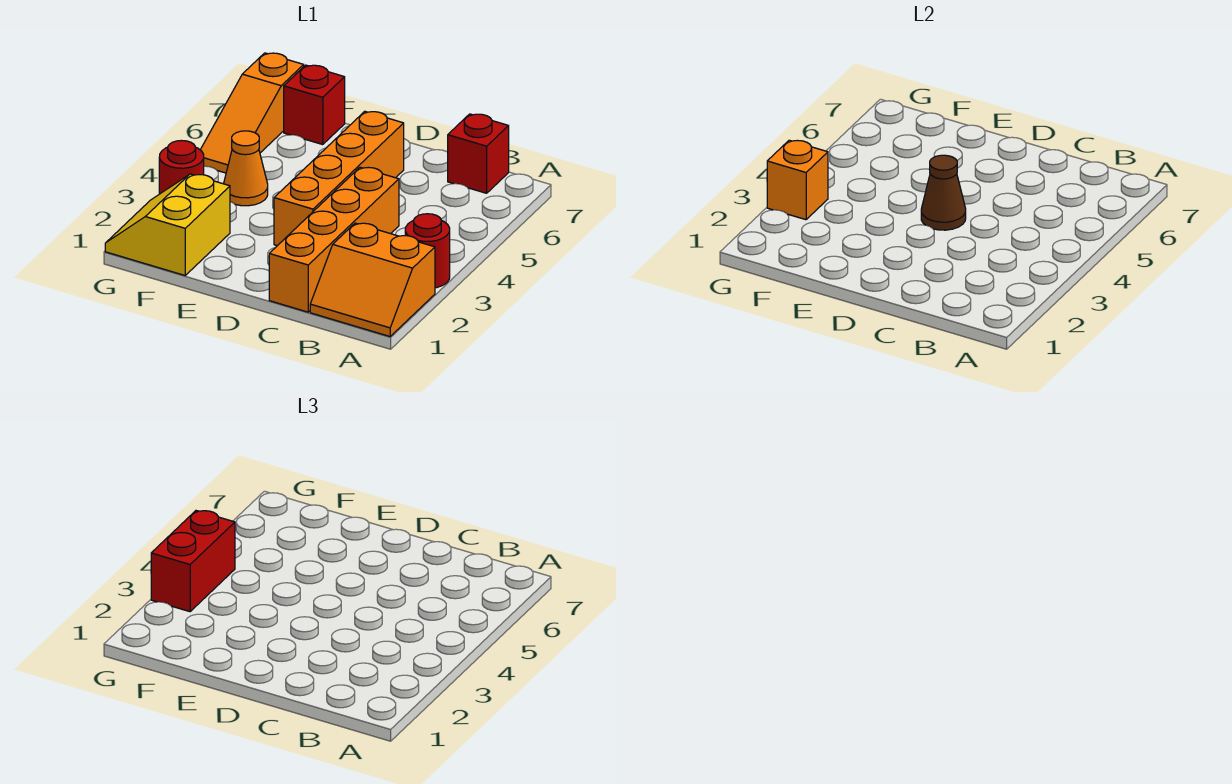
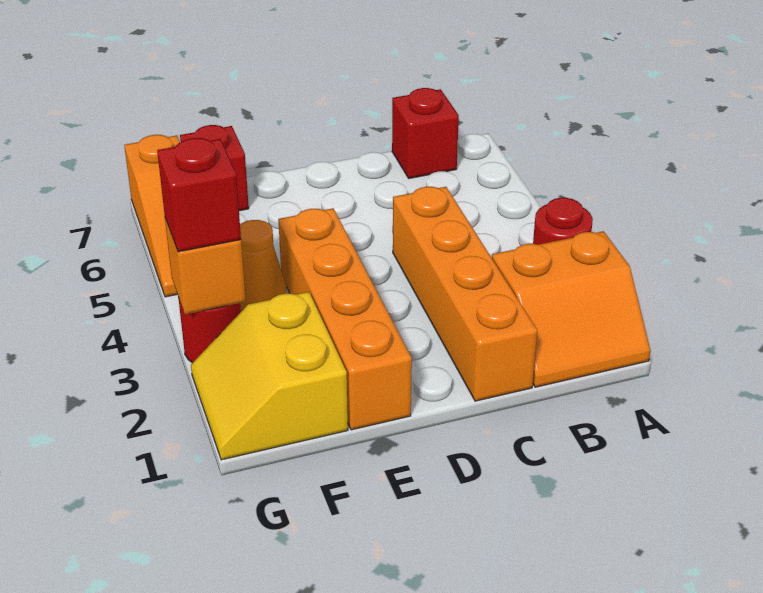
orange 1x4 brick [274,111,404,246] -> orange 1x4 brick moved to [278,208,412,430]
brown 1x1 cone [921,155,966,230] -> none
red 1x2 brick [151,511,235,612] -> red 1x1 brick [157,138,241,252]

